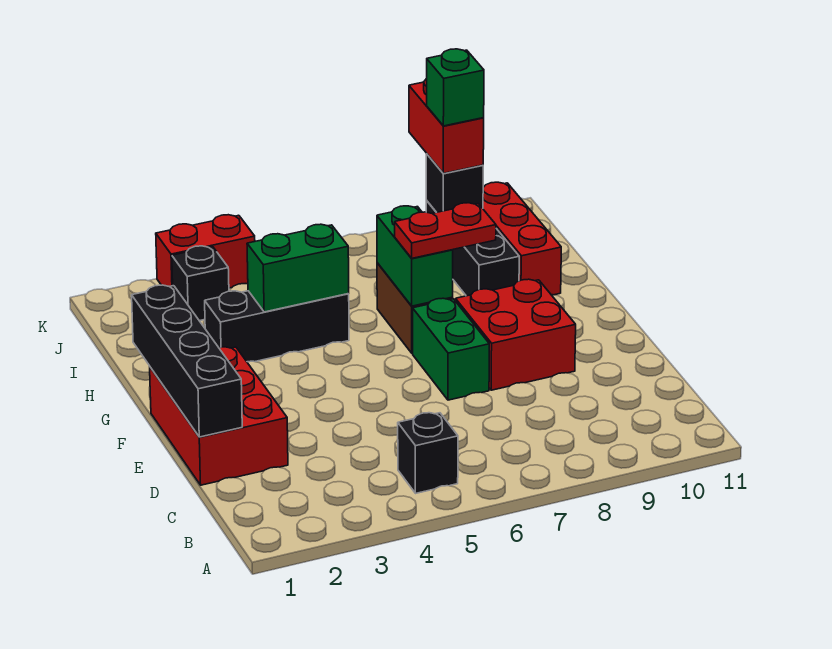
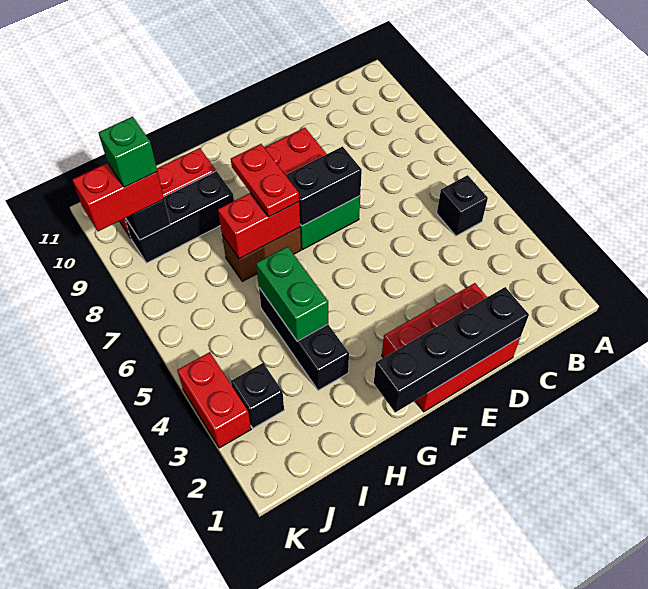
none -> black 1x2 brick [286,146,362,226]
green 1x2 brick [377,206,453,306] -> red 1x2 brick [218,193,300,259]

